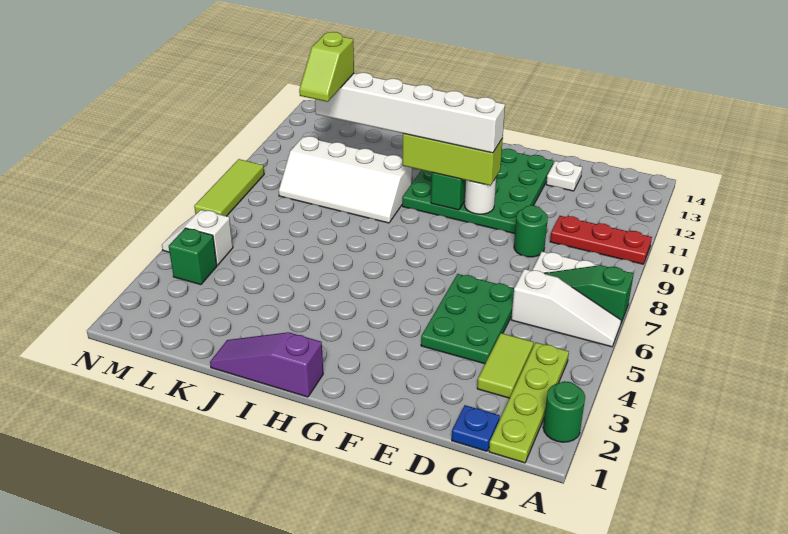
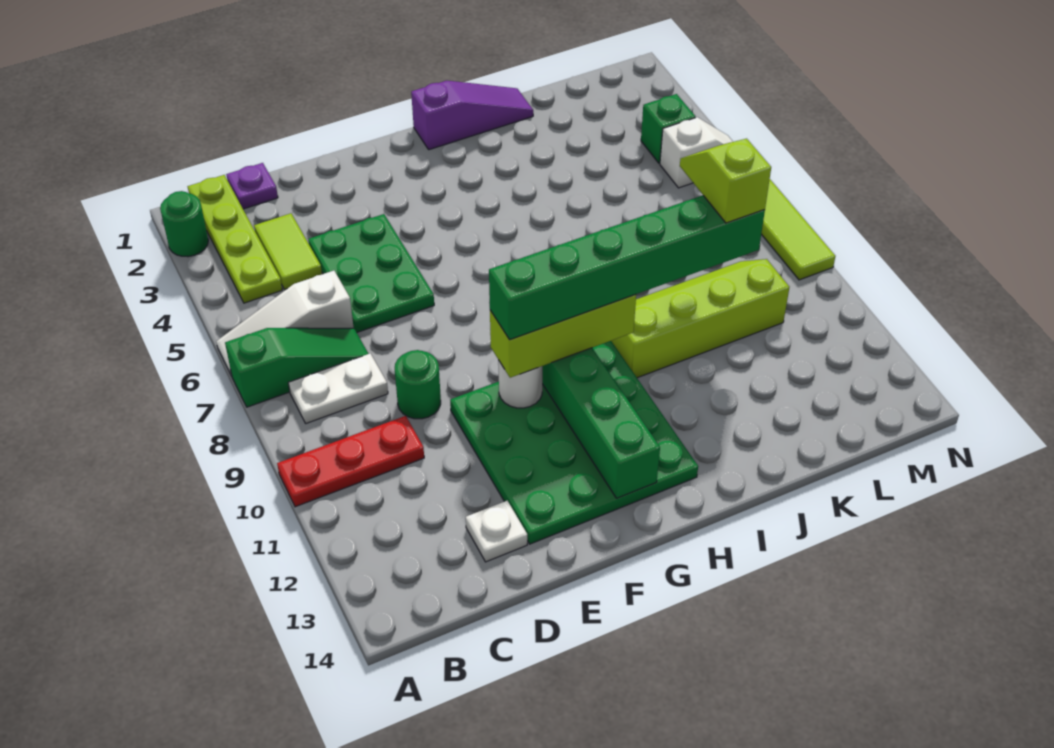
blue 1x1 plate [452,405,500,451] -> purple 1x1 plate [226,163,278,209]
white 1x6 brick [315,73,505,153] -> green 1x6 brick [489,195,765,340]
white 2x4 slope [279,136,412,223] -> lime 2x4 slope [612,259,789,378]

